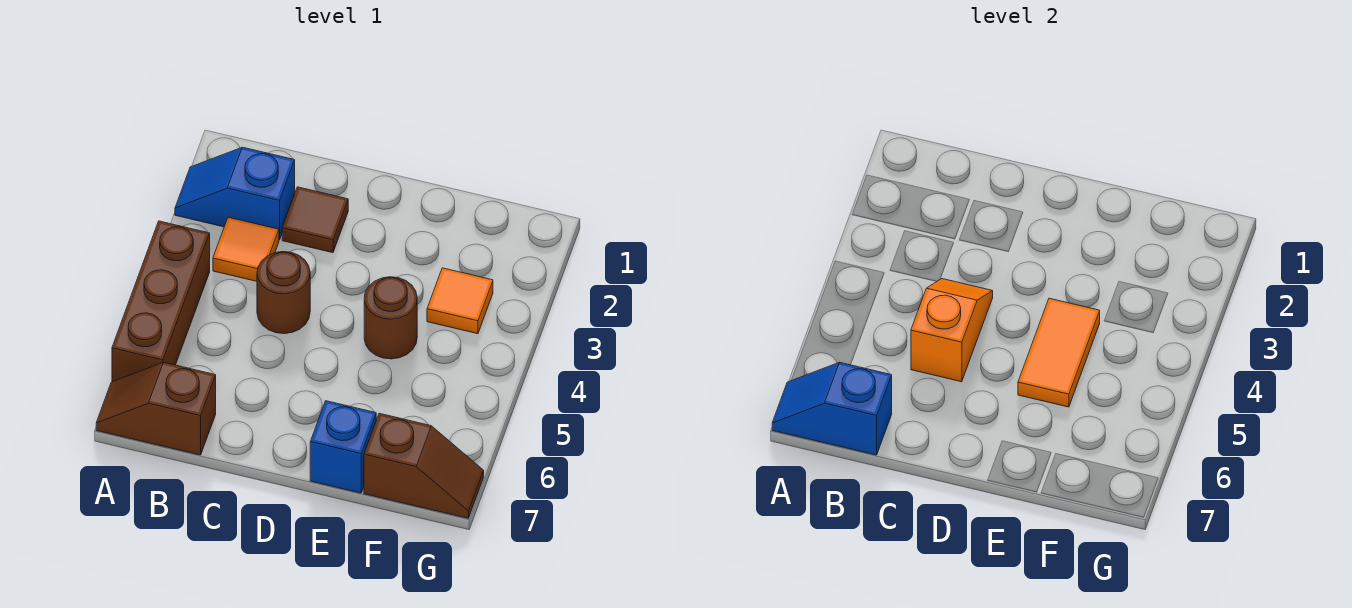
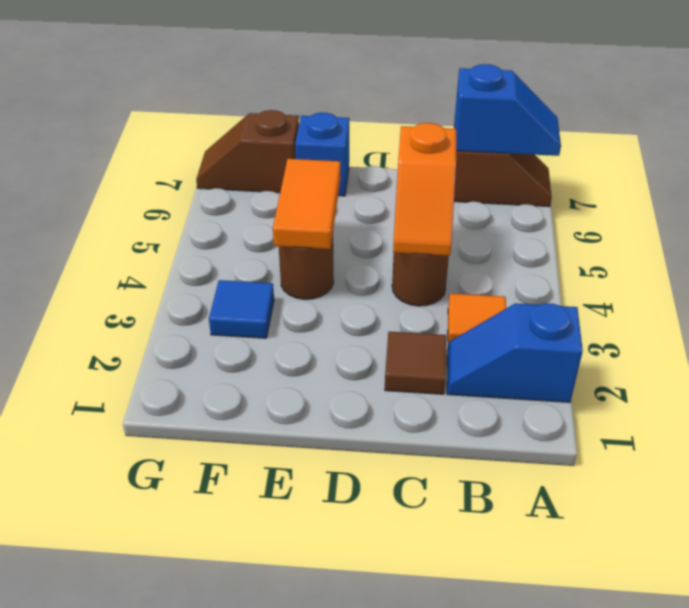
blue 1x2 slope [175,147,295,240] -> blue 1x2 slope turned to [447,303,583,402]
brown 1x3 brick [112,221,210,382] -> none
orange 1x1 tile [427,268,493,334] -> blue 1x1 tile [209,280,274,338]

